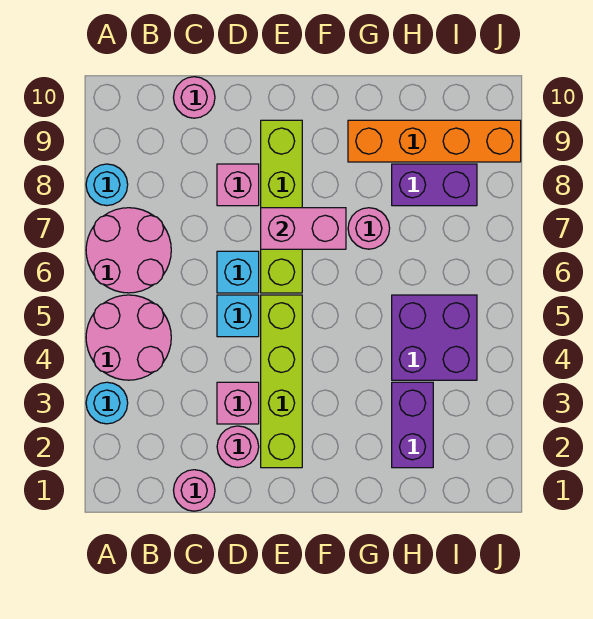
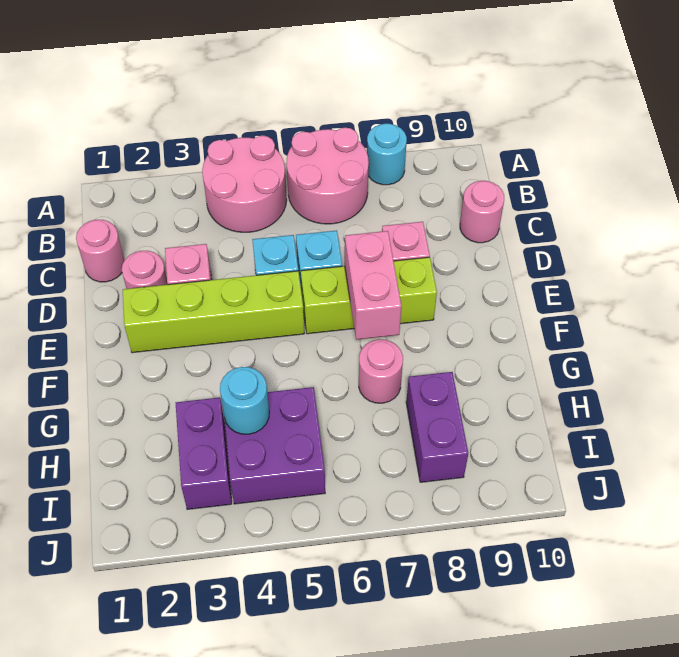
cyan 1x1 round brick [86,382,128,424] -> cyan 1x1 round brick moved to [220,367,269,434]
lime 1x4 brick [261,120,302,293] -> lime 1x3 brick [301,257,437,334]
orange 1x4 brick [348,120,521,162] -> none
purple 1x2 brick [392,382,433,468] -> purple 1x2 brick turned to [176,398,232,509]

